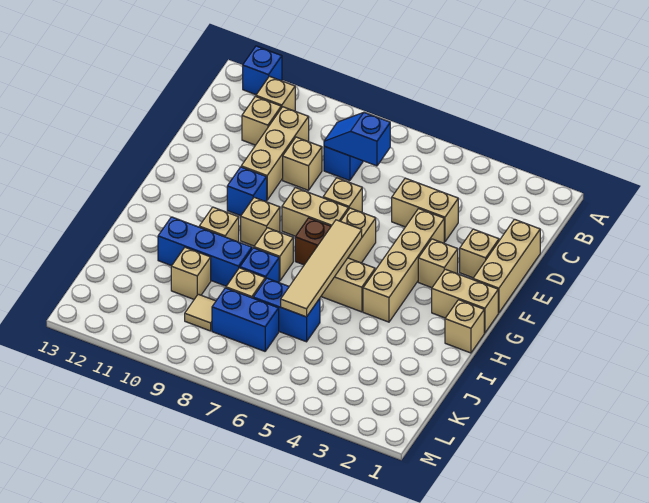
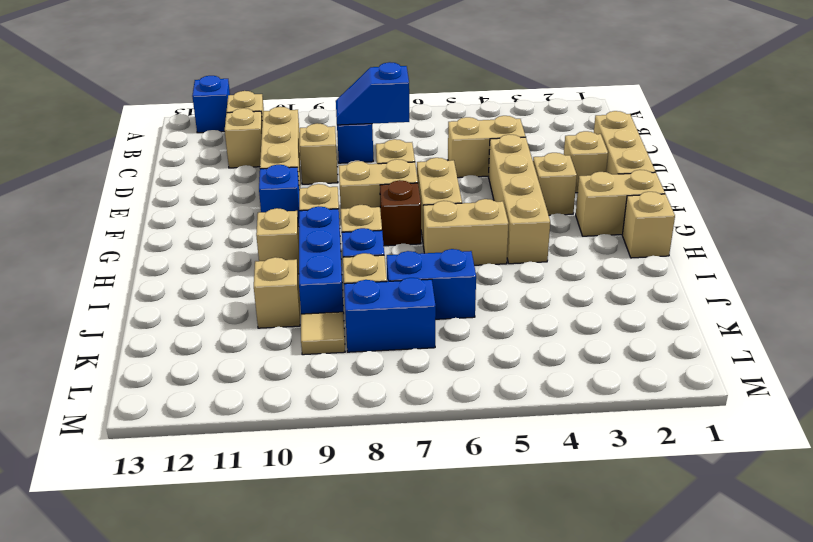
tan 1x4 tile [281,220,362,317] -> none
blue 1x3 brick [158,217,252,286] -> blue 1x3 brick turned to [299,206,344,314]

